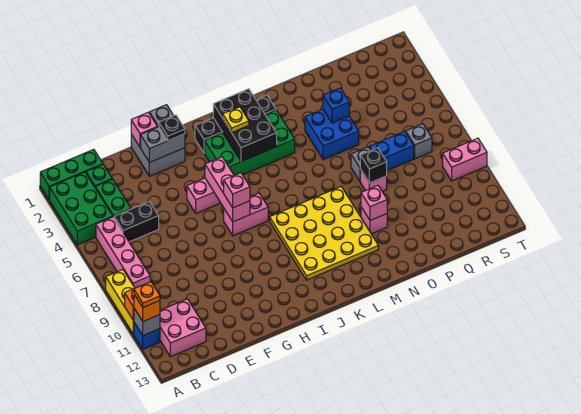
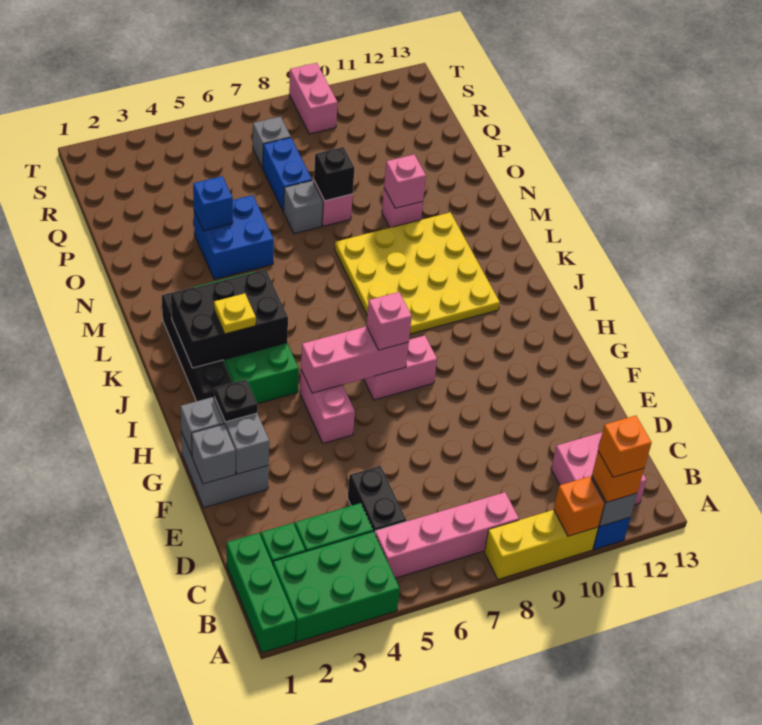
orange 1x1 plate [134,282,160,307] -> orange 1x1 brick [598,415,652,477]
pink 1x1 brick [131,112,157,147] -> grey 1x1 brick [192,424,235,484]
pink 1x2 brick [224,193,268,236] -> pink 1x2 brick turned to [364,335,437,400]

